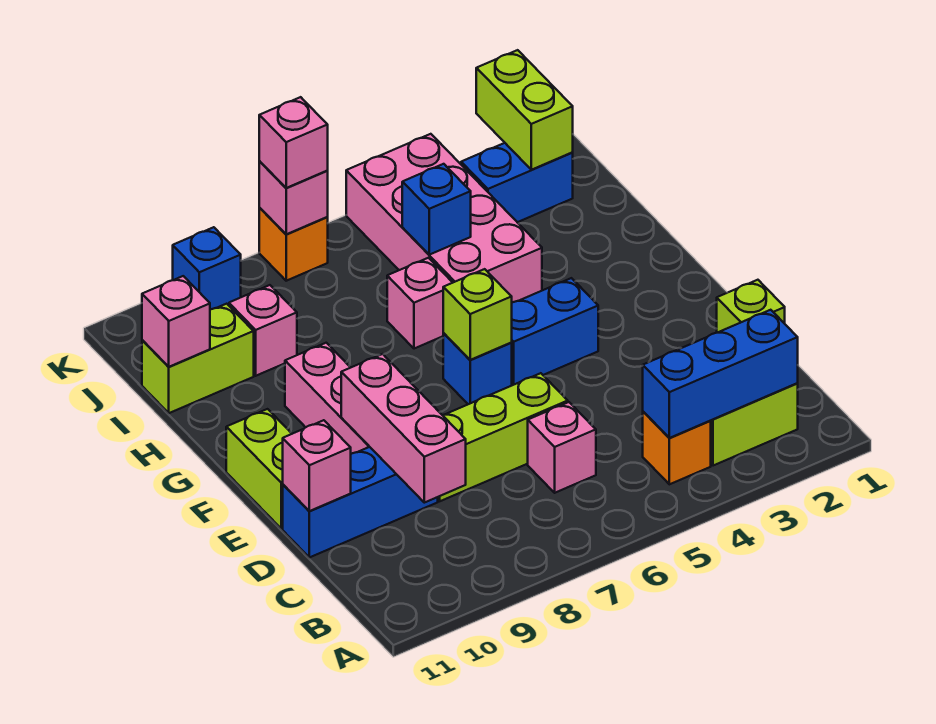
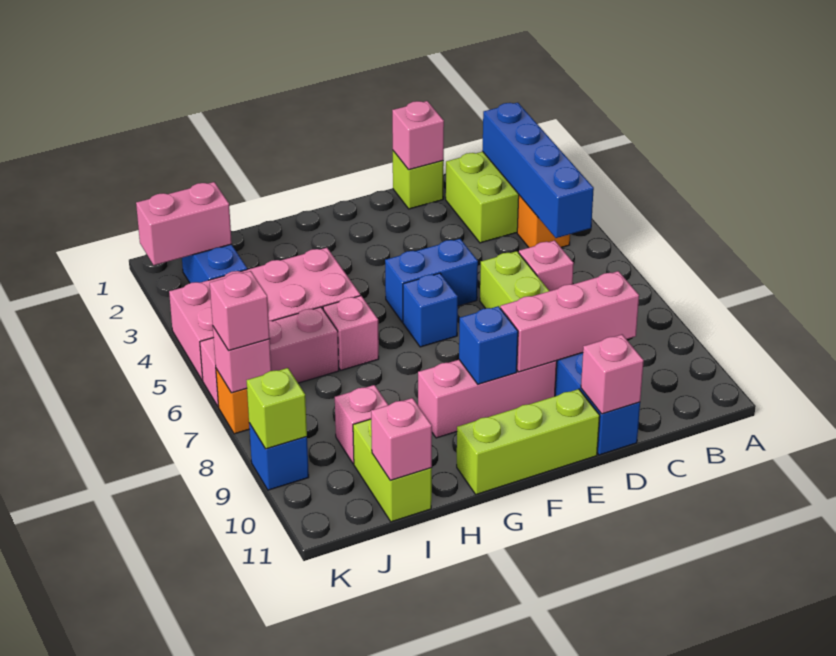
blue 1x3 brick [643,310,798,438] -> blue 1x4 brick [482,103,594,238]
none -> pink 1x1 brick [392,101,444,170]
lime 1x2 brick [226,409,292,529] -> lime 1x3 brick [457,389,600,494]
blue 1x2 brick [511,278,598,385] -> blue 1x2 brick turned to [385,239,478,322]
lime 1x1 brick [443,269,512,360] -> lime 1x1 brick moved to [247,368,307,449]
blue 1x1 brick [402,164,471,255] -> blue 1x1 brick moved to [459,306,518,384]
none -> pink 1x3 brick [200,307,339,407]
lime 1x2 brick [476,50,573,170] -> pink 1x2 brick [136,182,232,265]

